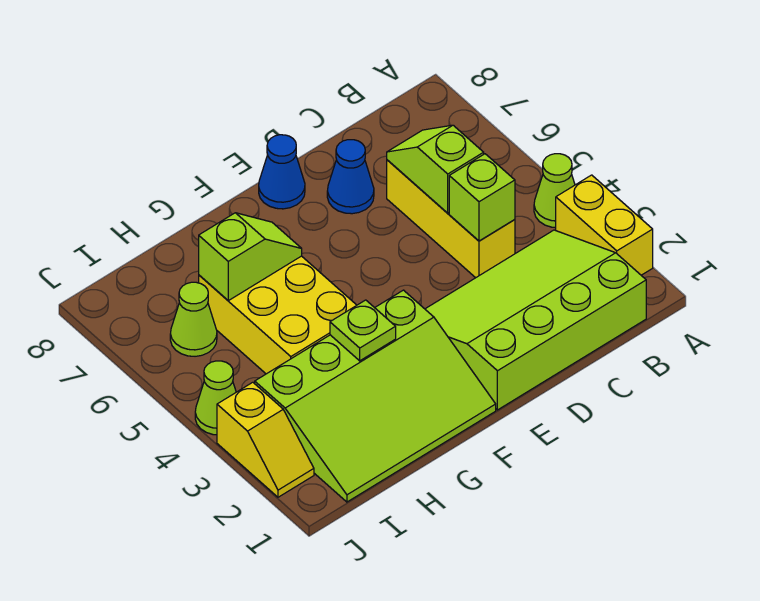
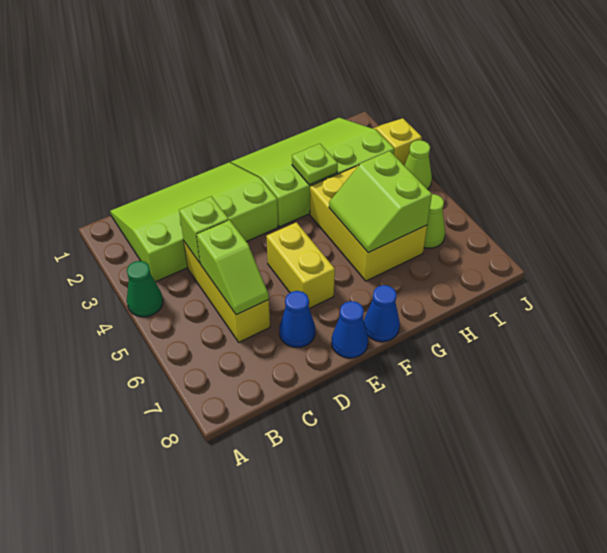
yellow 1x2 brick [556,175,653,275] -> yellow 1x2 brick moved to [266,222,335,308]
lime 1x1 cone [534,154,575,228] -> green 1x1 cone [127,261,163,317]
lime 3x4 slope [425,230,646,410] -> lime 3x4 slope turned to [110,162,278,282]
none -> blue 1x1 cone [364,285,400,342]
lime 1x2 slope [199,213,302,301] -> lime 2x2 slope [329,151,432,253]

